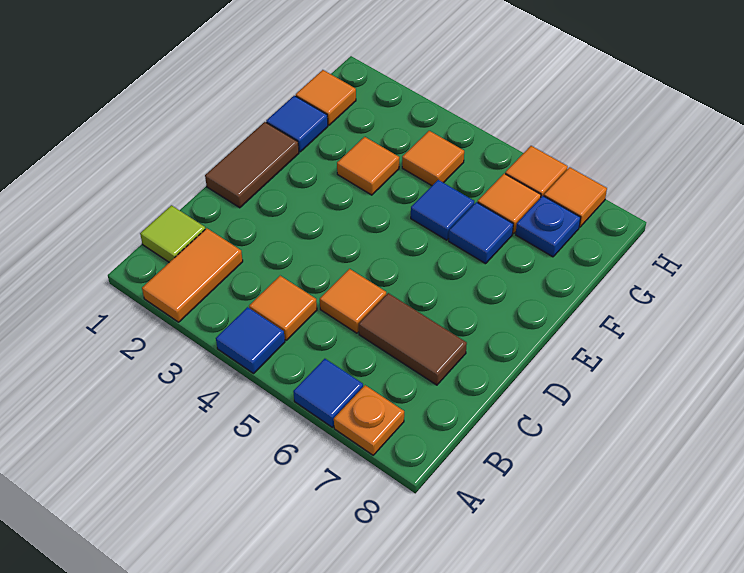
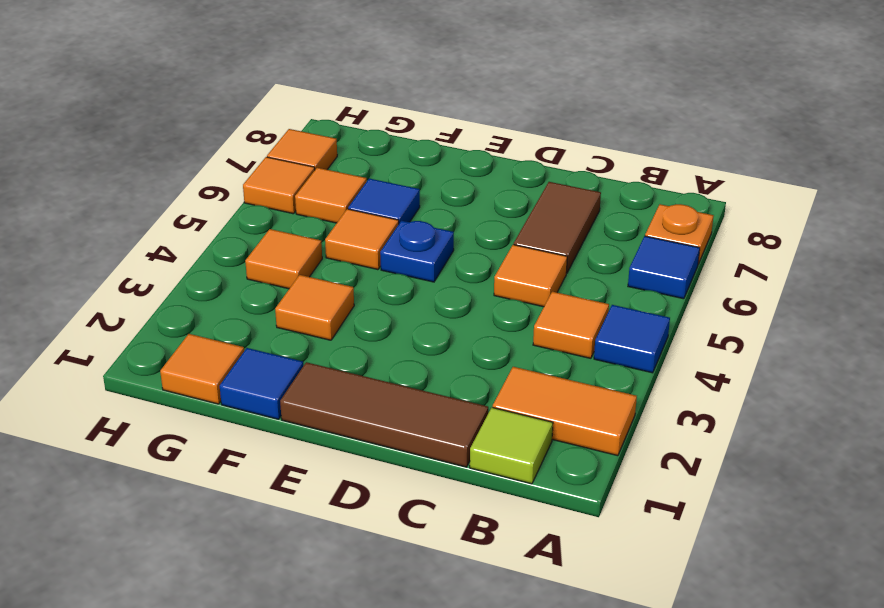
brown 1x2 tile [205,122,299,208] -> brown 1x3 tile [280,362,488,467]
blue 1x1 tile [411,180,474,240] -> orange 1x1 tile [325,209,399,270]
blue 1x1 plate [516,196,581,257] -> blue 1x1 plate moved to [380,221,454,282]

